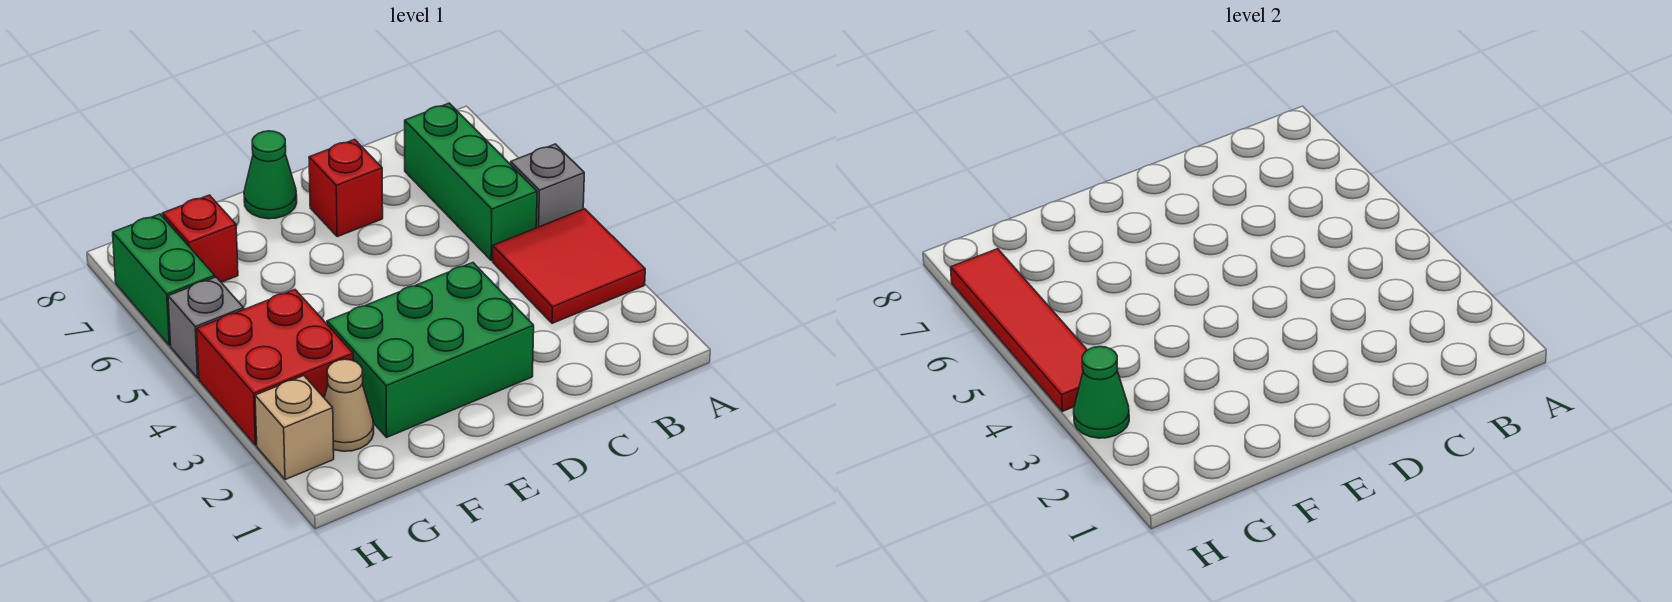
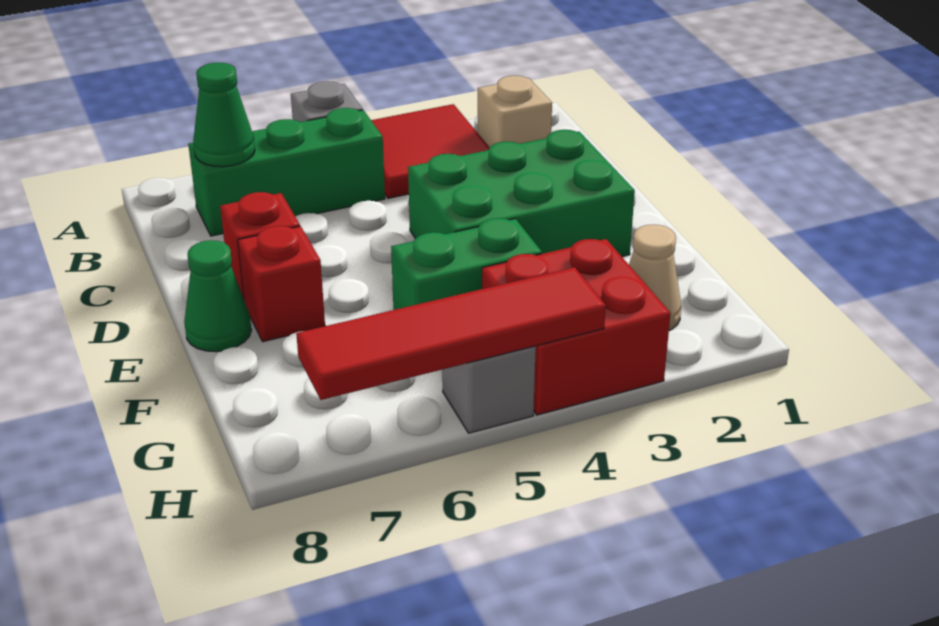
green 2x3 brick [327,263,534,437] -> green 2x3 brick turned to [408,130,635,257]
red 1x1 brick [162,195,238,282] -> red 1x1 brick moved to [238,226,325,342]
tan 1x1 brick [255,376,334,480] -> tan 1x1 brick moved to [478,76,552,147]
green 1x1 cone [1074,347,1129,438] -> green 1x1 cone moved to [193,63,255,167]
green 1x2 brick [113,214,215,346] -> green 1x2 brick moved to [391,218,542,310]

